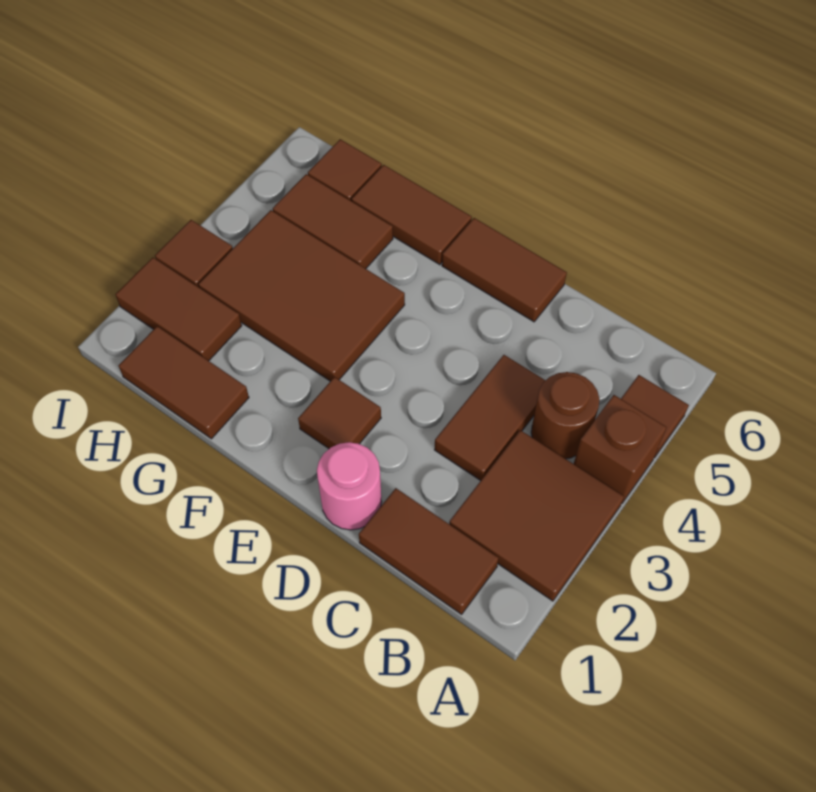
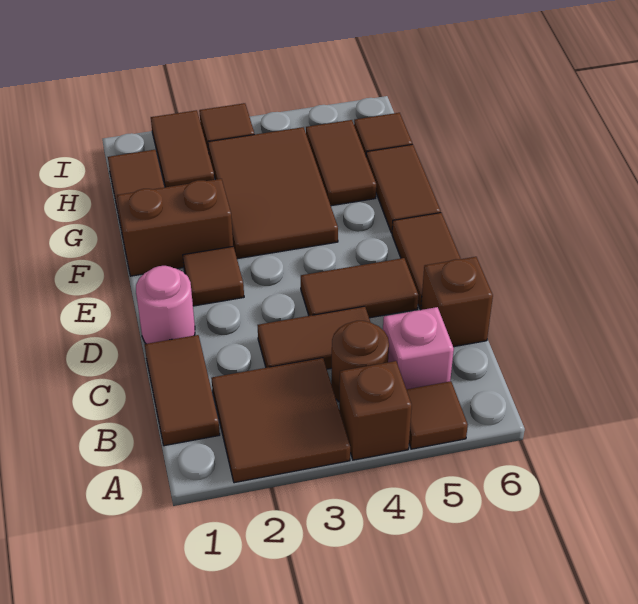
none -> pink 1x1 brick [383,307,454,389]
none -> brown 1x1 brick [421,257,493,347]
none -> brown 1x2 tile [301,258,419,318]
none -> brown 1x2 brick [117,179,233,276]

